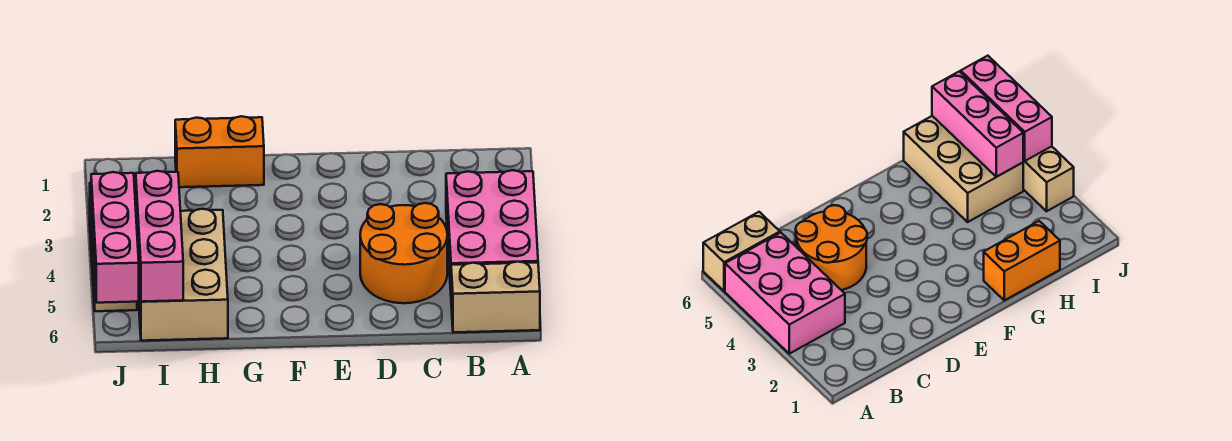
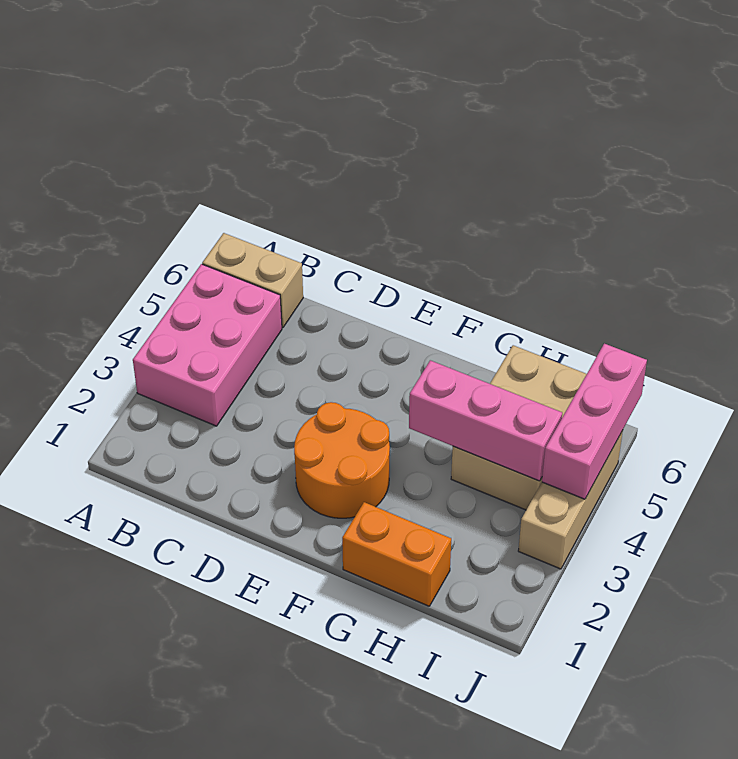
orange 2x2 round brick [360,203,447,303] -> orange 2x2 round brick moved to [294,402,390,518]
pink 1x3 brick [136,171,183,302] -> pink 1x3 brick turned to [409,360,562,481]

